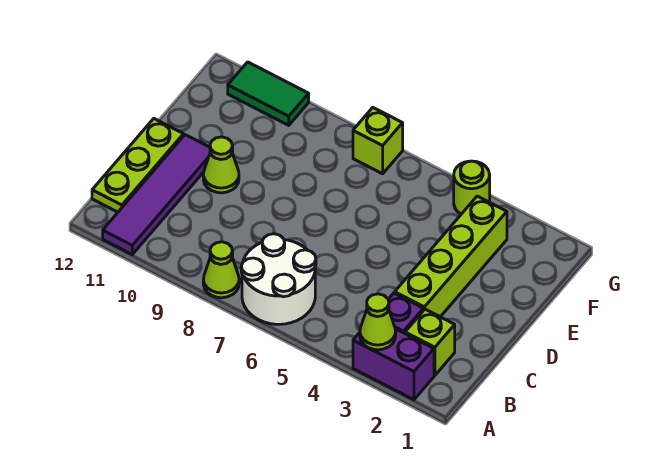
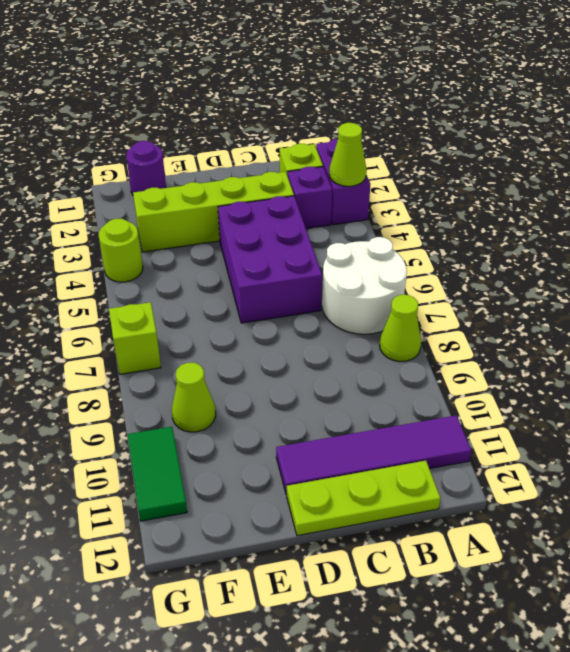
none -> purple 2x3 brick [218,196,322,323]
lime 1x1 cone [203,137,239,193] -> lime 1x1 cone moved to [172,363,216,432]
none -> purple 1x1 round brick [126,141,166,195]

